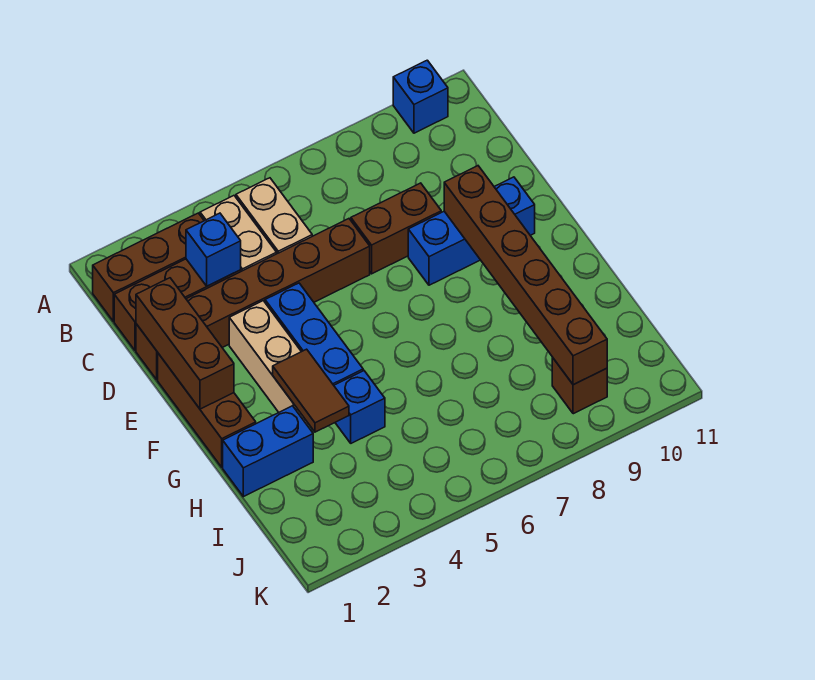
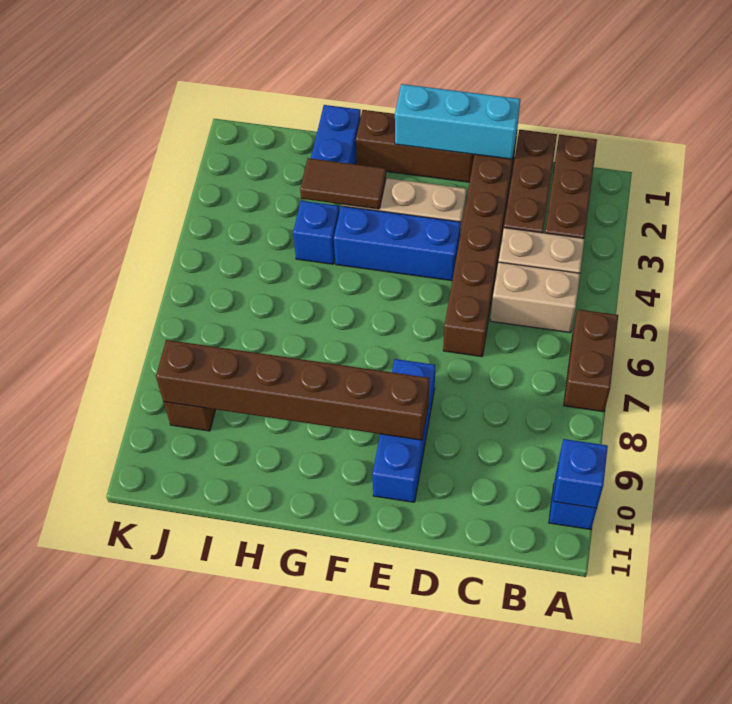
blue 1x1 brick [186,213,241,286] -> blue 1x1 brick moved to [553,439,608,508]
brown 1x3 brick [136,278,234,409] -> cyan 1x3 brick [395,84,520,159]
brown 1x2 brick [351,183,441,274] -> brown 1x2 brick moved to [564,309,618,412]

